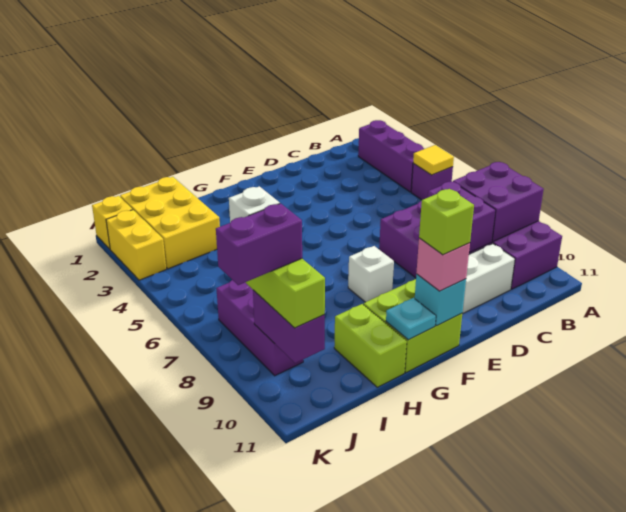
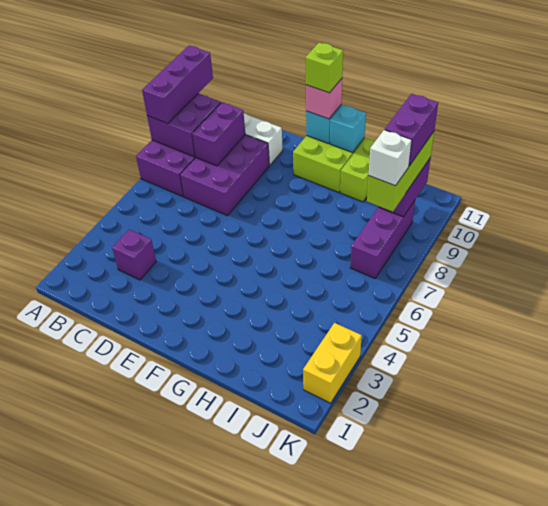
purple 1x3 brick [358,120,424,192] -> purple 1x3 brick moved to [142,45,213,124]
purple 1x1 brick [411,163,453,200] -> purple 1x1 brick moved to [112,229,156,280]
yellow 1x1 tile [413,145,454,175] -> none
white 1x1 brick [348,246,394,302] -> none
cyan 1x1 plate [386,298,436,340] -> cyan 1x1 brick [330,105,366,153]
yellow 2x3 brick [120,177,220,269] -> none
purple 1x2 brick [216,203,302,285] -> purple 1x2 brick turned to [385,94,438,166]
yellow 1x1 brick [92,196,133,249] -> none

